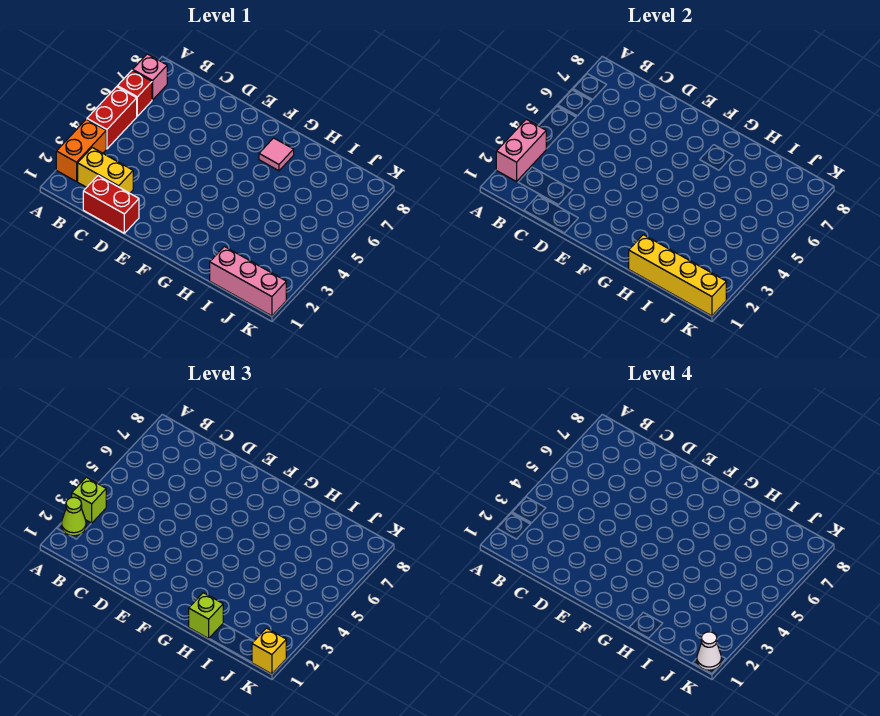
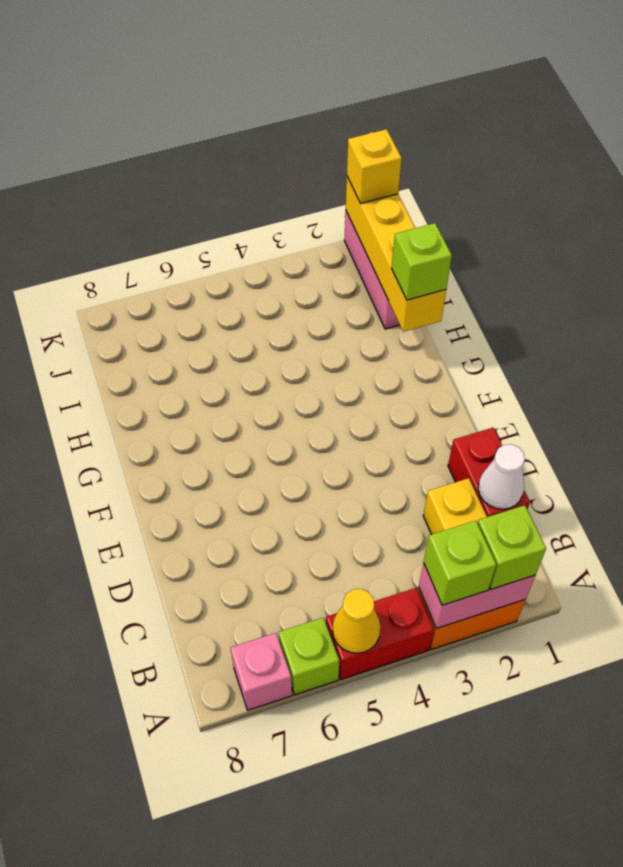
lime 1x1 cone [61,497,86,536] -> lime 1x1 brick [478,505,546,589]
none -> yellow 1x1 cone [332,589,381,653]
red 1x1 brick [117,70,152,116] -> lime 1x1 brick [279,618,339,695]
pink 1x1 tile [259,138,294,171] -> none
white 1x1 cone [697,632,722,670] -> white 1x1 cone moved to [478,444,525,509]

